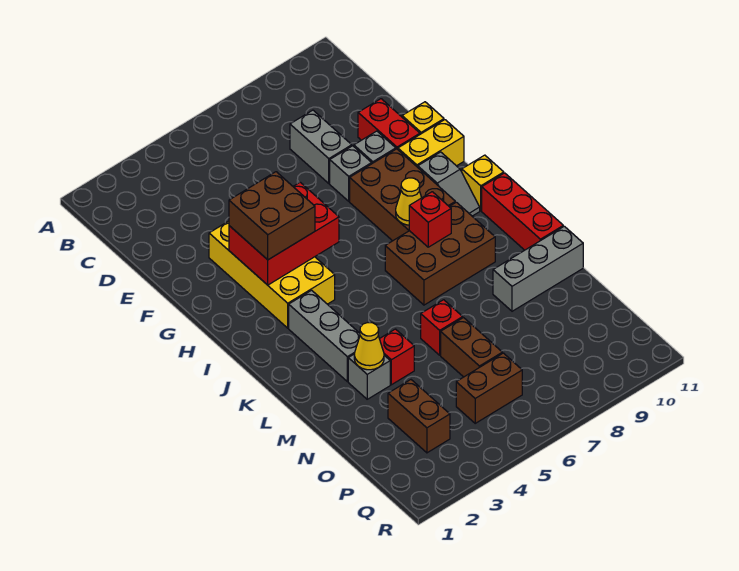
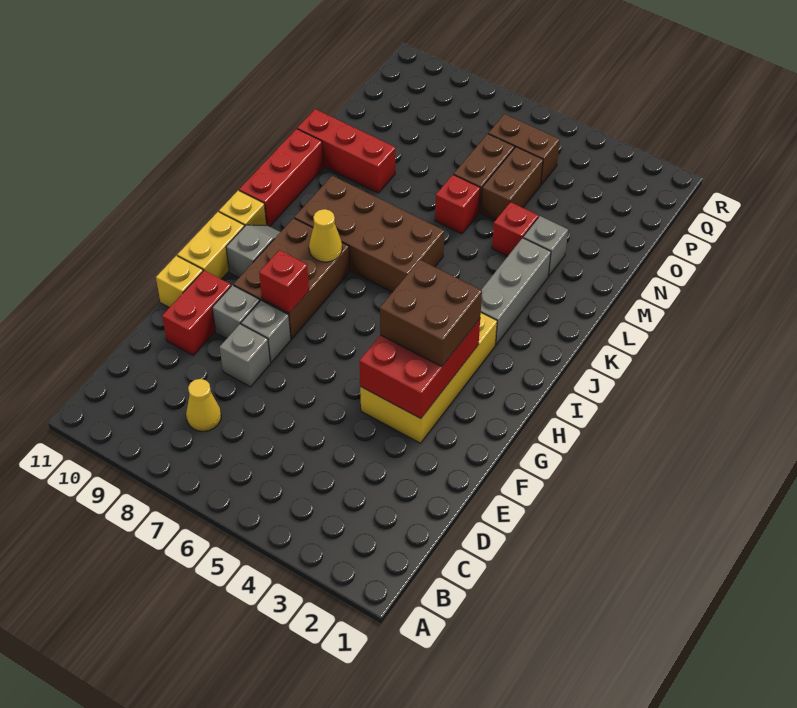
grey 1x2 brick [290,110,352,183] -> grey 1x1 brick [220,324,270,387]
red 2x3 brick [229,182,339,285] -> red 2x3 brick turned to [359,319,480,419]
yellow 1x2 brick [398,120,464,167] -> yellow 1x2 brick turned to [177,212,244,279]
brown 2x3 brick [385,202,495,305] -> brown 2x4 brick [294,176,444,292]
red 1x1 brick [409,192,451,247] -> red 1x1 brick moved to [259,250,309,313]
yellow 1x1 cone [354,323,384,370] -> yellow 1x1 cone moved to [186,379,221,431]
grey 1x3 brick [493,226,583,311] -> red 1x3 brick [297,109,395,193]
brown 1x2 brick [388,380,450,453] -> brown 1x2 brick moved to [481,147,543,220]

